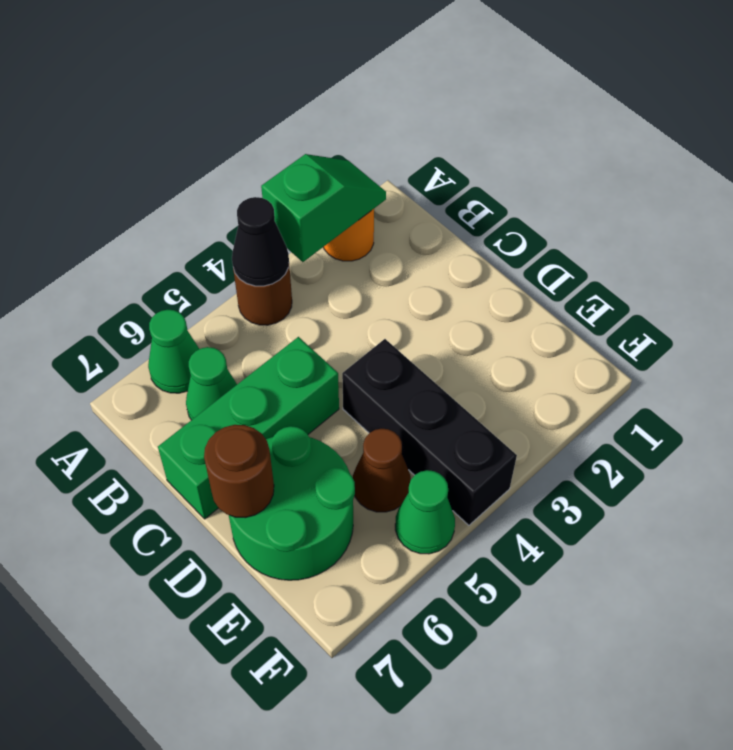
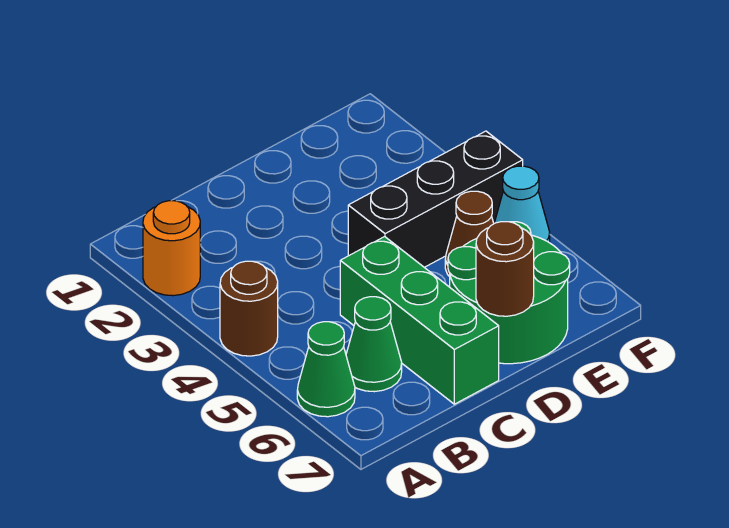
green 1x2 slope [261,154,386,262] -> none
black 1x1 cone [232,197,289,286] -> none
green 1x1 cone [395,470,455,554] -> cyan 1x1 cone [495,166,550,242]

